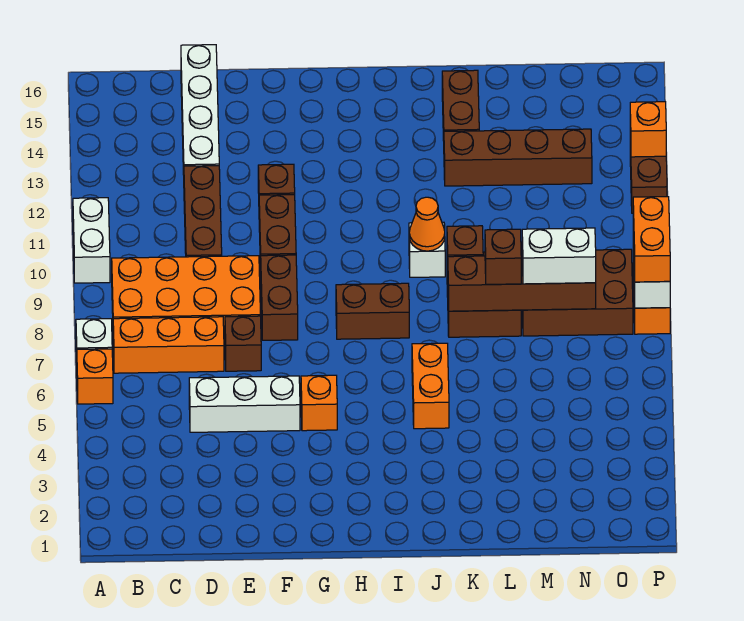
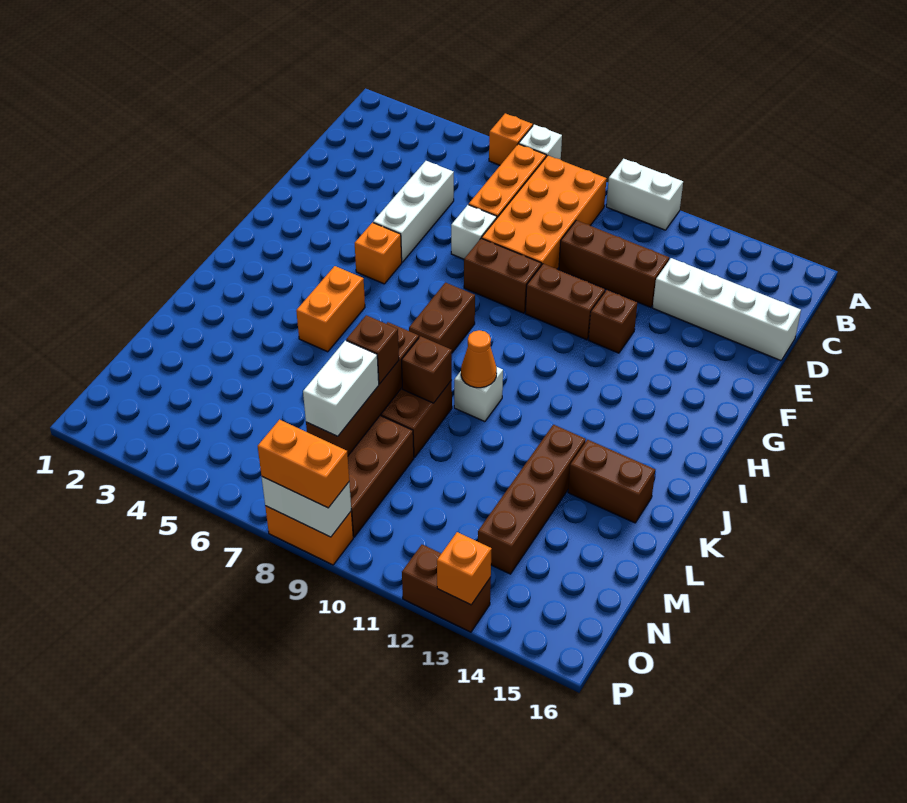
brown 1x1 brick [225,316,261,371] -> white 1x1 brick [451,205,497,259]
orange 1x2 brick [412,343,449,429] -> orange 1x2 brick turned to [296,266,365,352]

